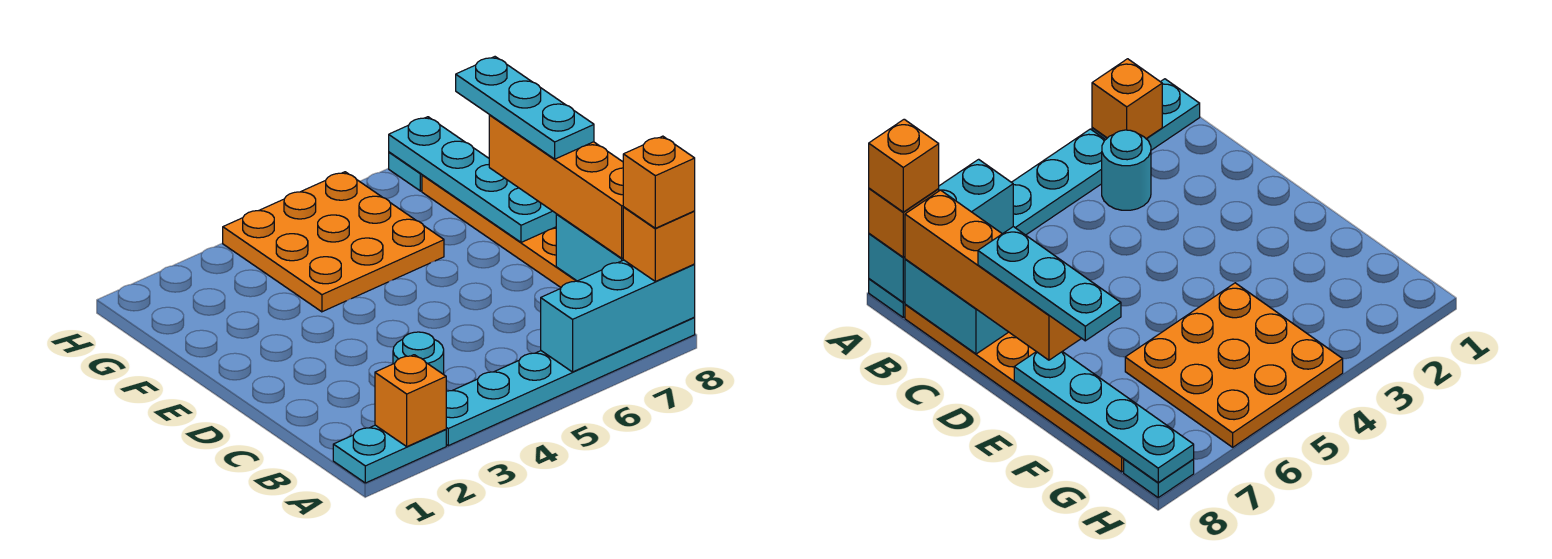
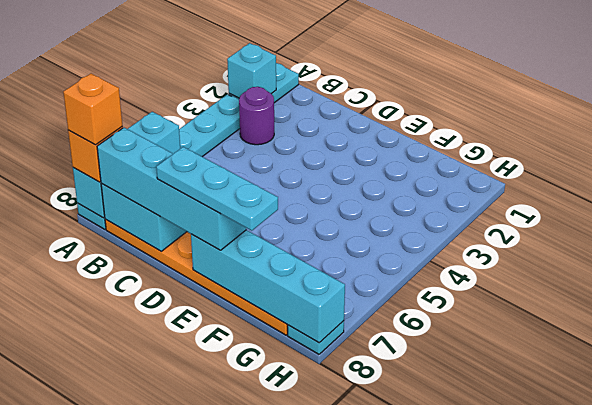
orange 1x1 brick [375,355,446,446] -> cyan 1x1 brick [227,43,276,98]
cyan 1x1 round brick [393,332,444,374] -> purple 1x1 round brick [239,87,274,145]
orange 1x4 brick [489,115,624,258] -> cyan 1x4 brick [97,128,246,250]
cyan 1x4 plate [389,117,556,242] -> cyan 1x4 brick [191,230,345,343]
orange 3x3 plate [223,172,444,312] -> none

